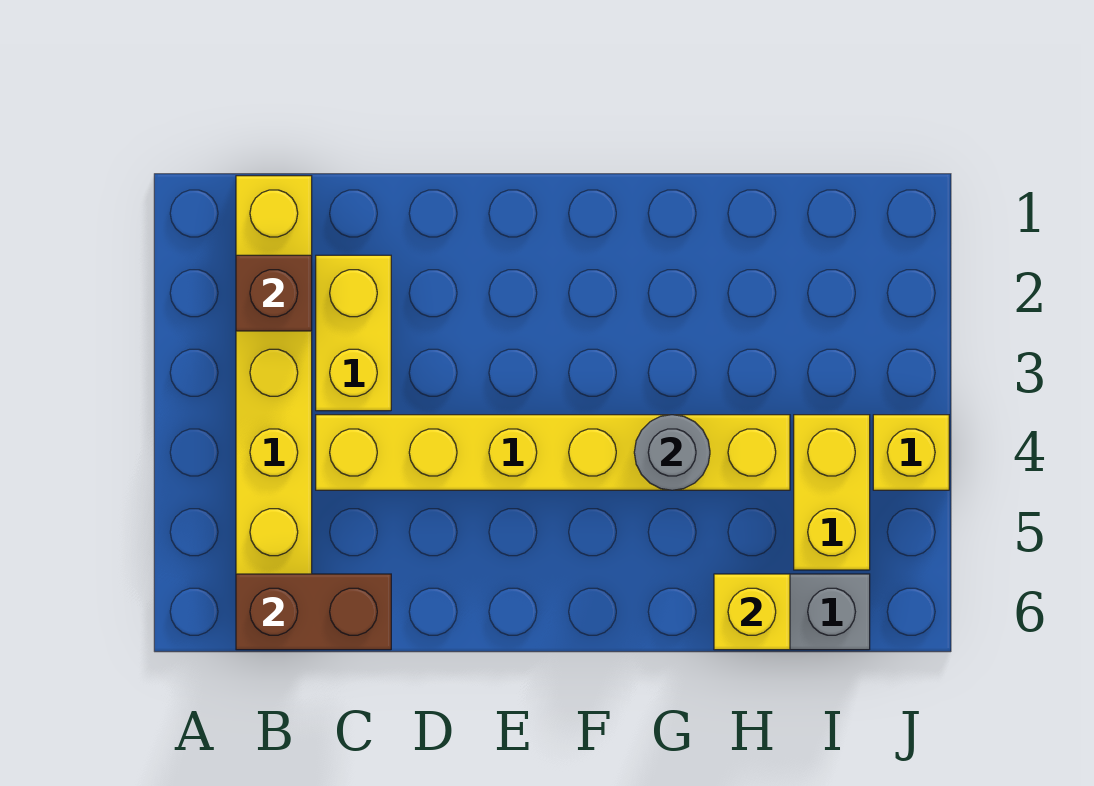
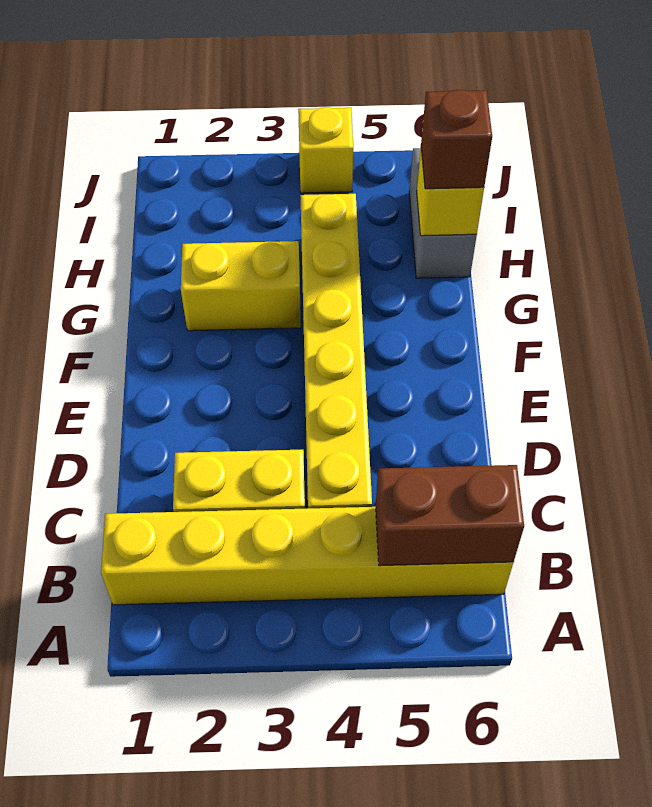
brown 1x1 brick [236,255,312,331] -> brown 1x1 brick moved to [421,90,492,189]
brown 1x2 brick [236,574,391,650] -> brown 1x2 brick turned to [376,465,524,566]
grey 1x1 round brick [634,415,710,490] -> none
yellow 1x2 brick [794,415,870,570] -> yellow 1x2 brick moved to [181,241,301,331]

